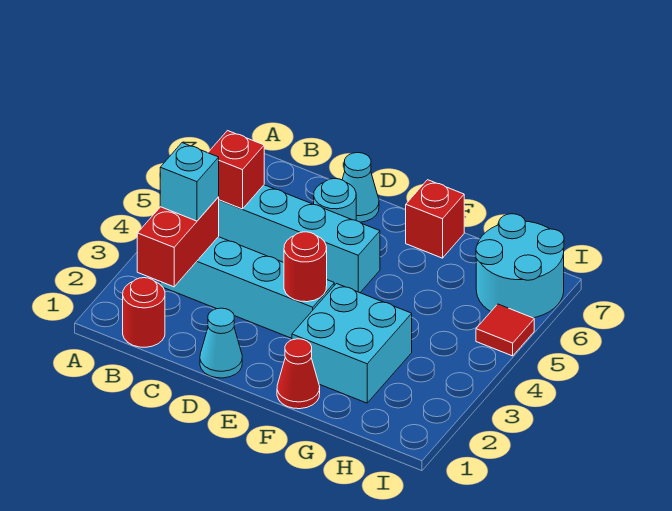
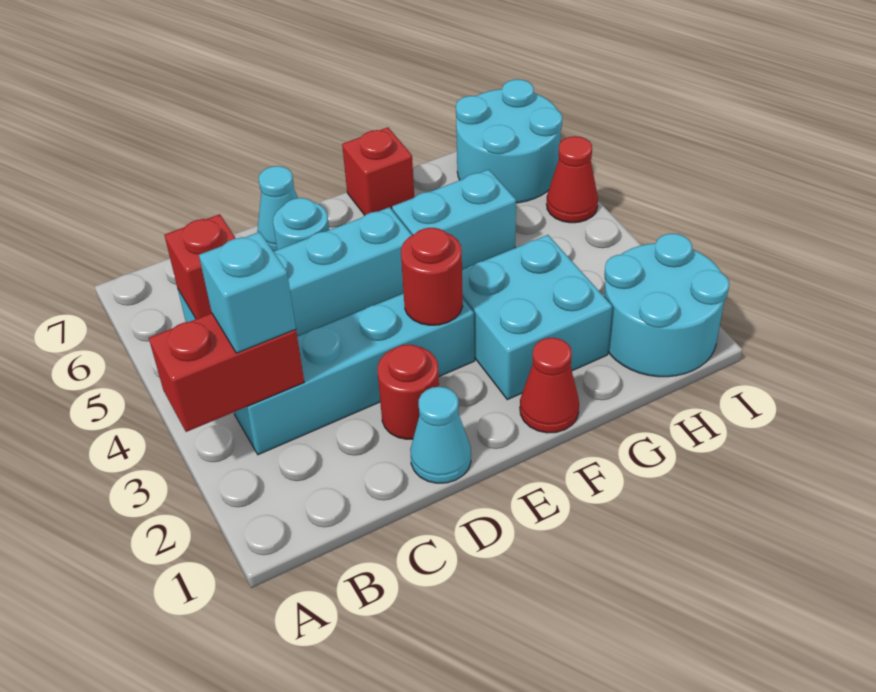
red 1x1 round brick [123,278,165,347] -> red 1x1 round brick moved to [378,344,439,439]
red 1x2 brick [137,197,219,287] -> red 1x2 brick turned to [149,313,304,432]
none -> cyan 1x2 brick [392,169,516,269]
none -> cyan 2x2 round brick [604,233,729,377]
red 1x1 tile [476,304,534,356] -> red 1x1 cone [547,136,598,223]

